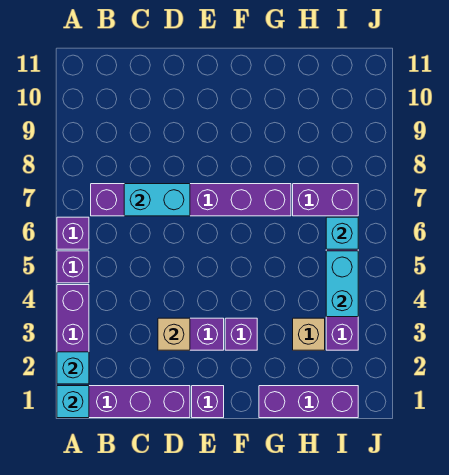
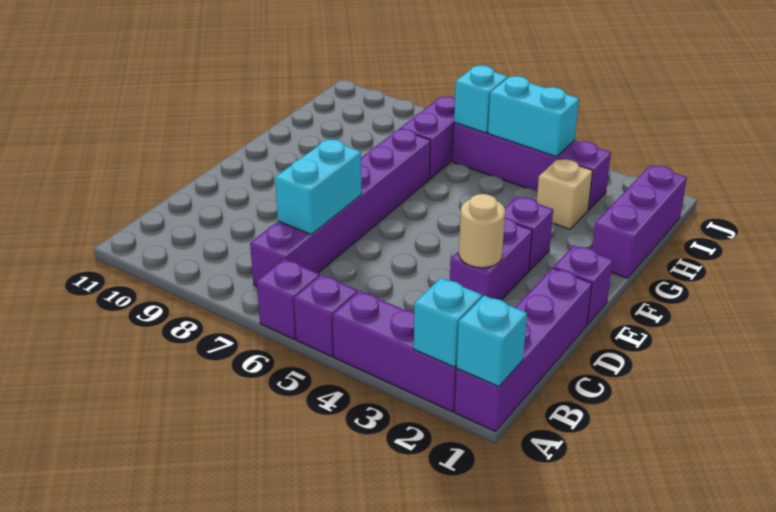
tan 1x1 brick [158,318,190,350] -> tan 1x1 round brick [459,194,505,268]

